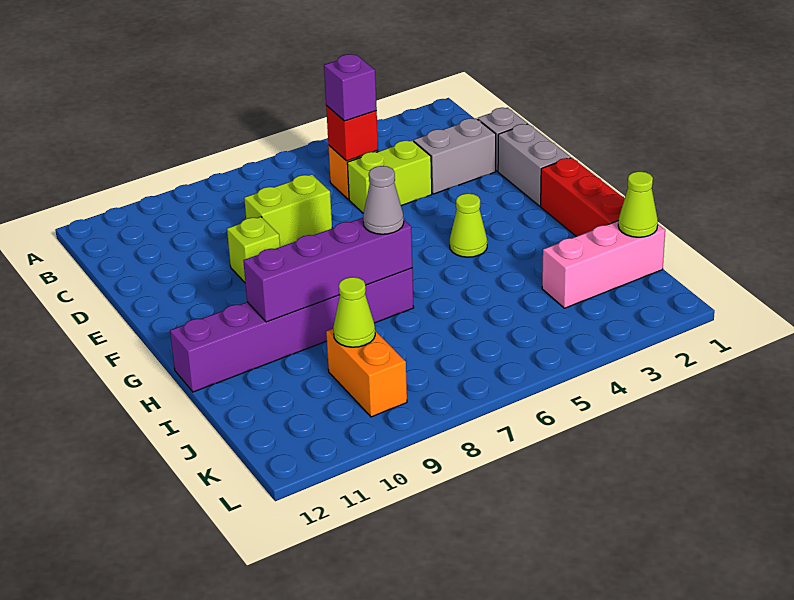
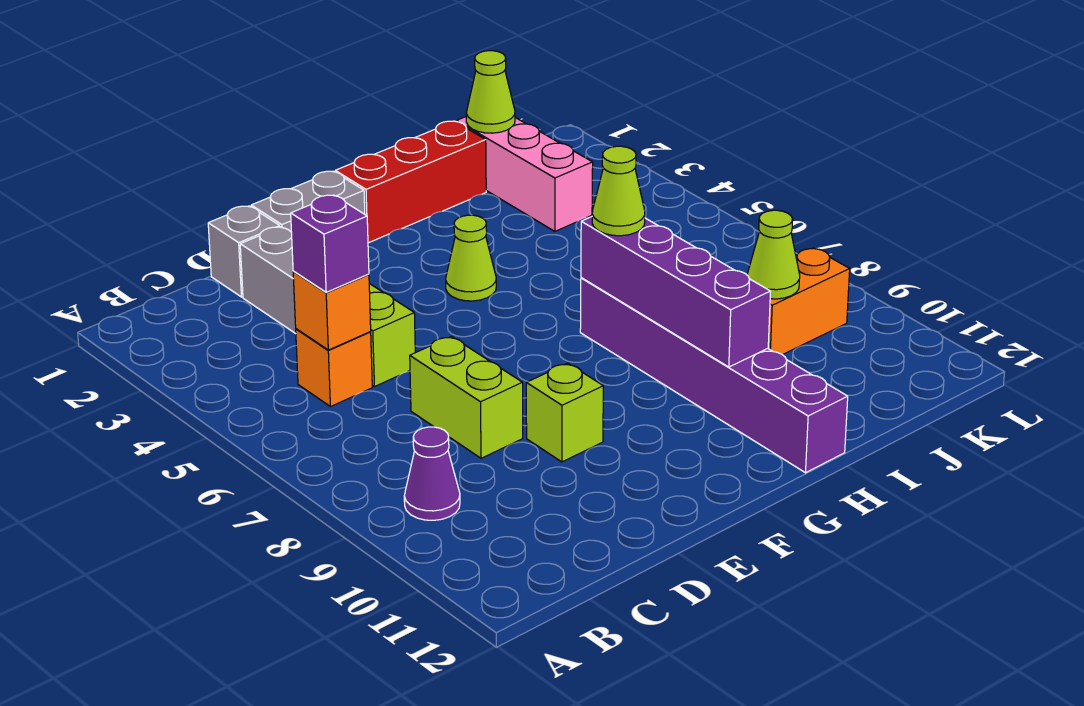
none -> purple 1x1 cone [404,427,460,520]
red 1x1 brick [326,106,378,161] -> orange 1x1 brick [293,272,371,350]
grey 1x1 cone [363,166,404,234] -> lime 1x1 cone [592,146,645,236]

